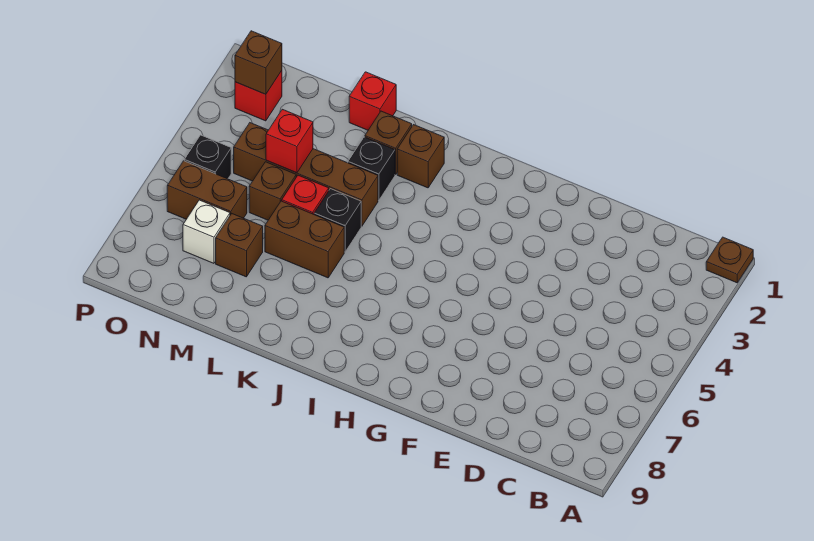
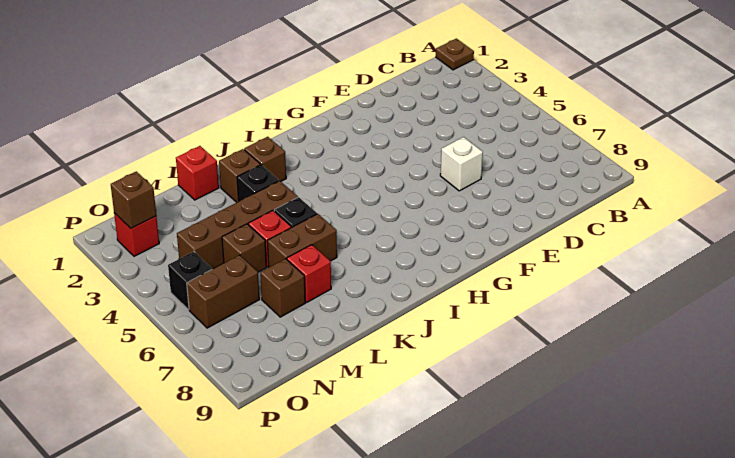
red 1x1 brick [266,109,313,173] -> red 1x1 brick moved to [287,245,331,302]
white 1x1 brick [183,200,230,263] -> white 1x1 brick moved to [440,137,483,191]

